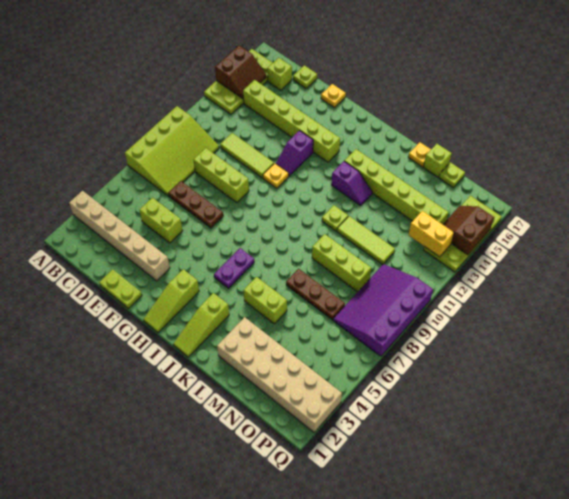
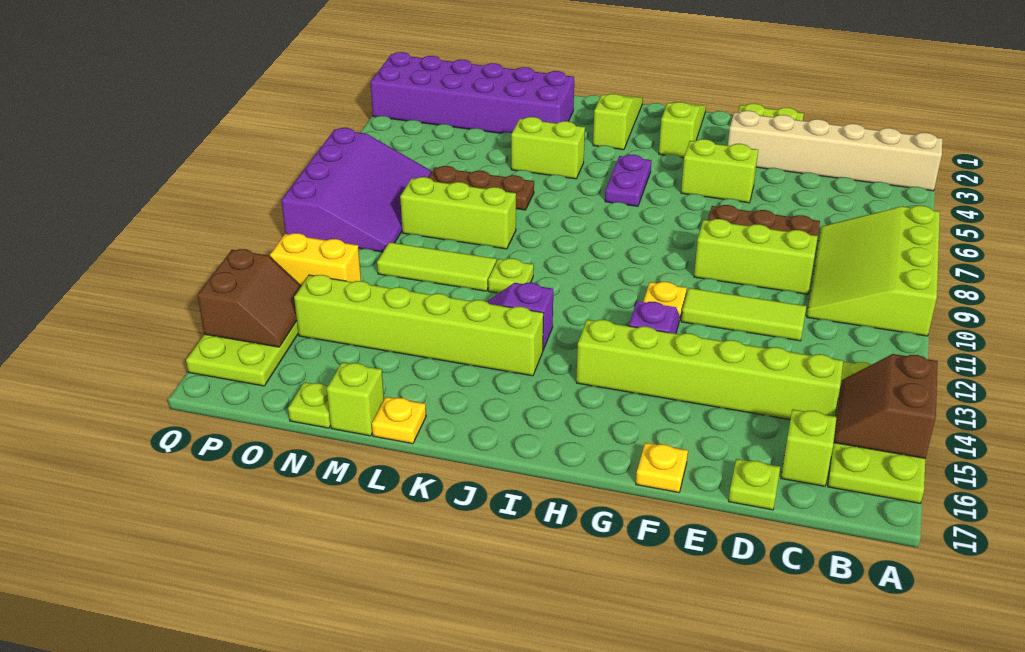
lime 1x2 brick [140,198,183,243] -> lime 1x2 brick moved to [681,139,758,203]
tan 2x6 brick [217,317,342,432] -> purple 2x6 brick [370,52,574,133]

